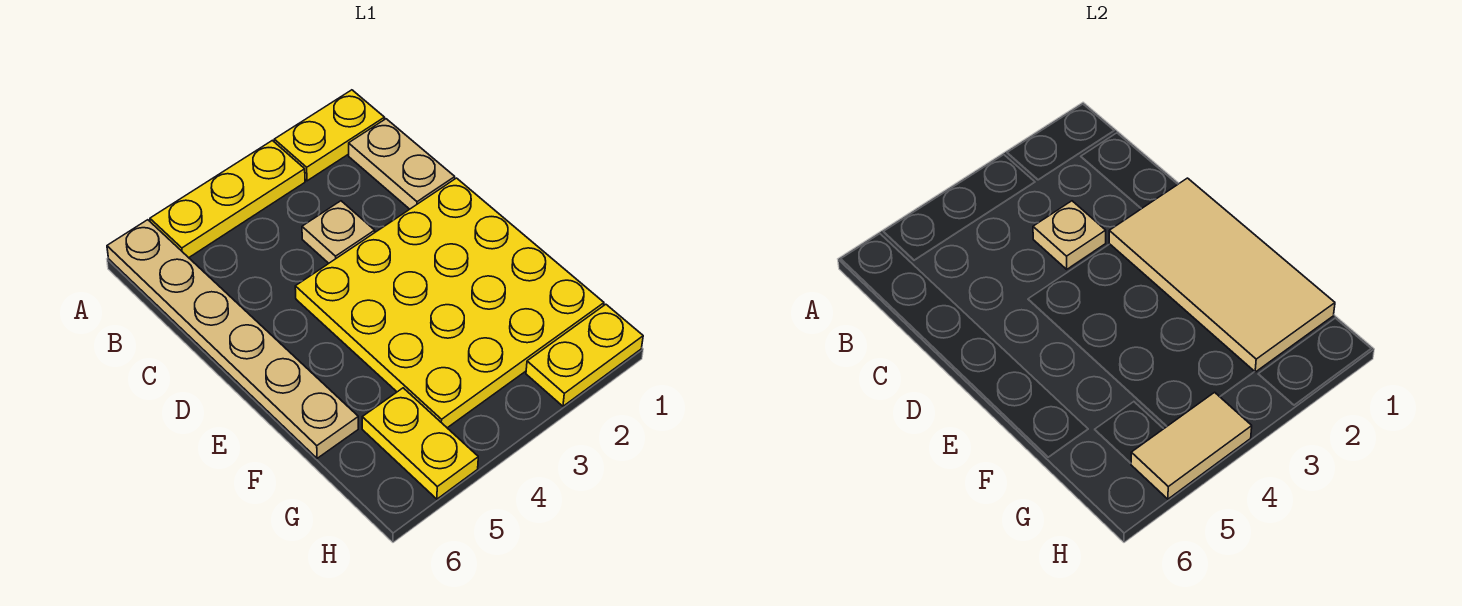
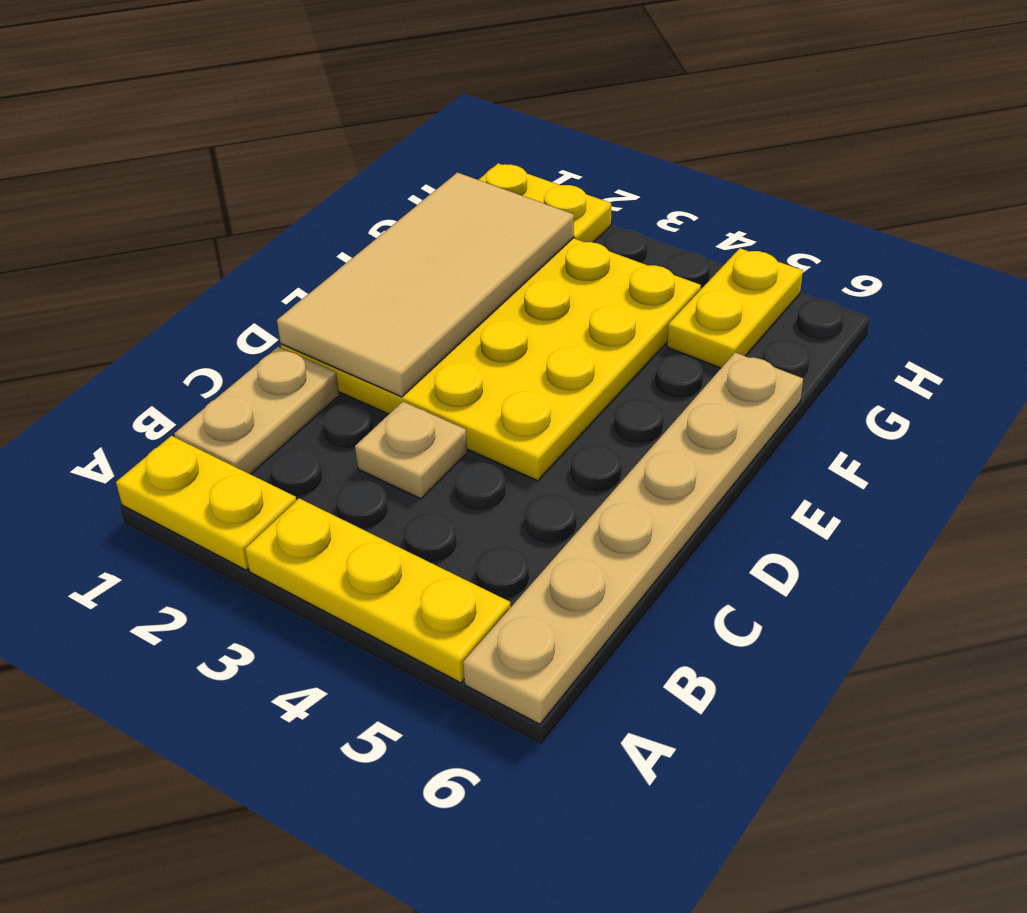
tan 1x1 plate [1033,201,1106,269] -> none
tan 1x2 tile [1131,392,1252,499] -> none

